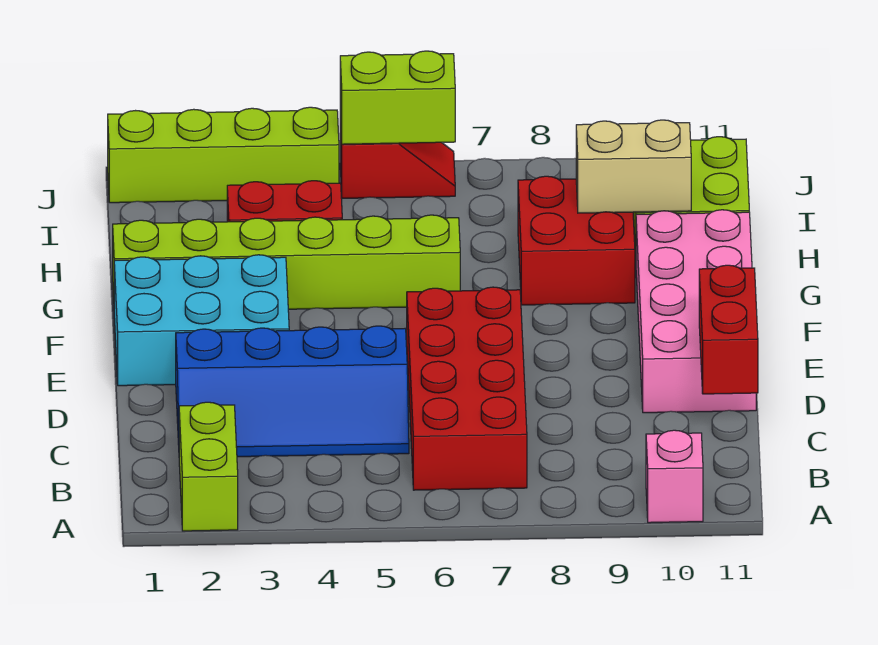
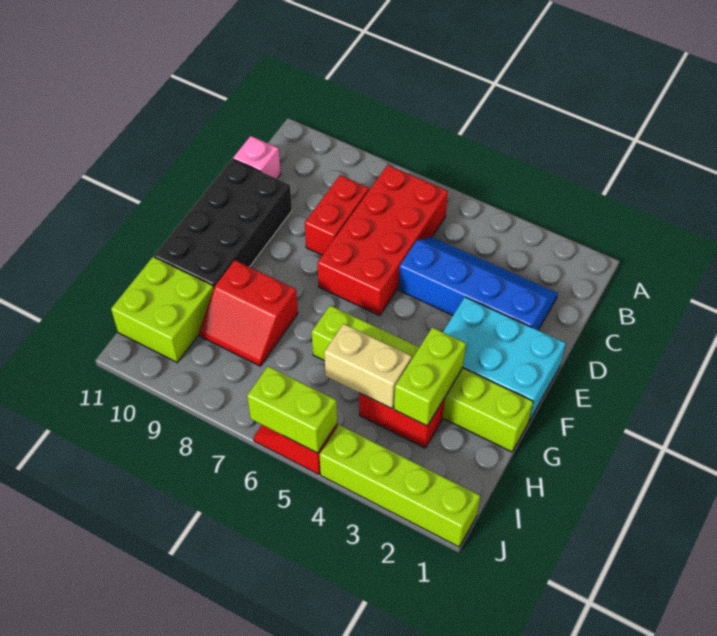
lime 1x2 brick [179,402,238,531] -> lime 1x2 brick moved to [394,327,466,426]
pink 1x1 brick [646,430,703,523] -> pink 1x1 brick moved to [233,136,281,179]
red 1x2 brick [699,265,758,394] -> red 1x2 brick moved to [305,175,369,255]
pink 2x4 brick [636,210,756,413] -> black 2x4 brick [154,159,292,289]
red 2x2 brick [518,176,635,305] -> red 2x2 slope [199,260,298,366]
tan 1x2 brick [576,120,691,213] -> tan 1x2 brick moved to [324,324,412,409]

